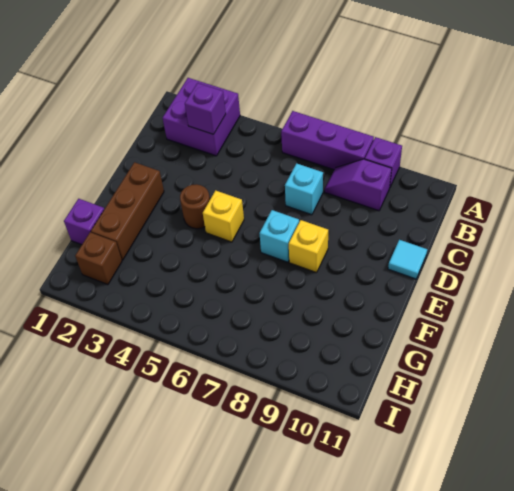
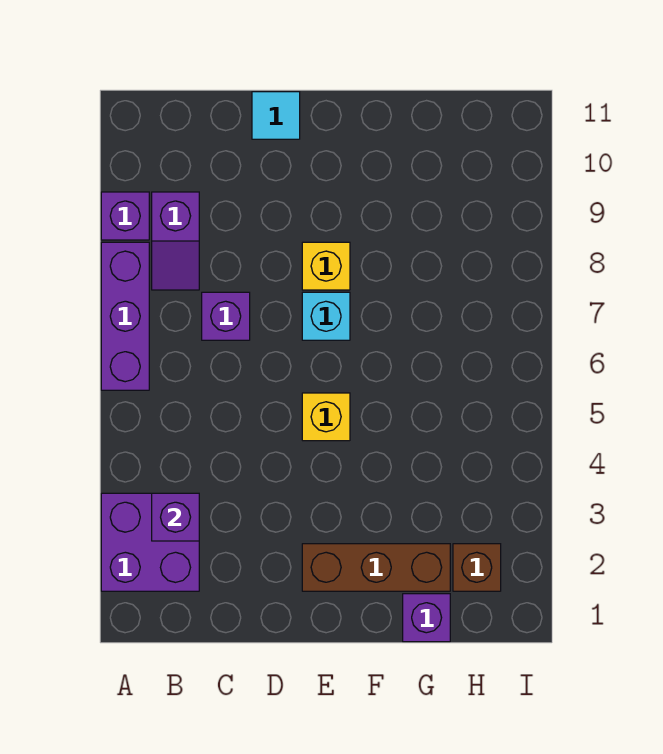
cyan 1x1 brick [285,163,323,215] -> purple 1x1 brick [202,292,250,340]
brown 1x1 round brick [180,184,210,229] -> none

